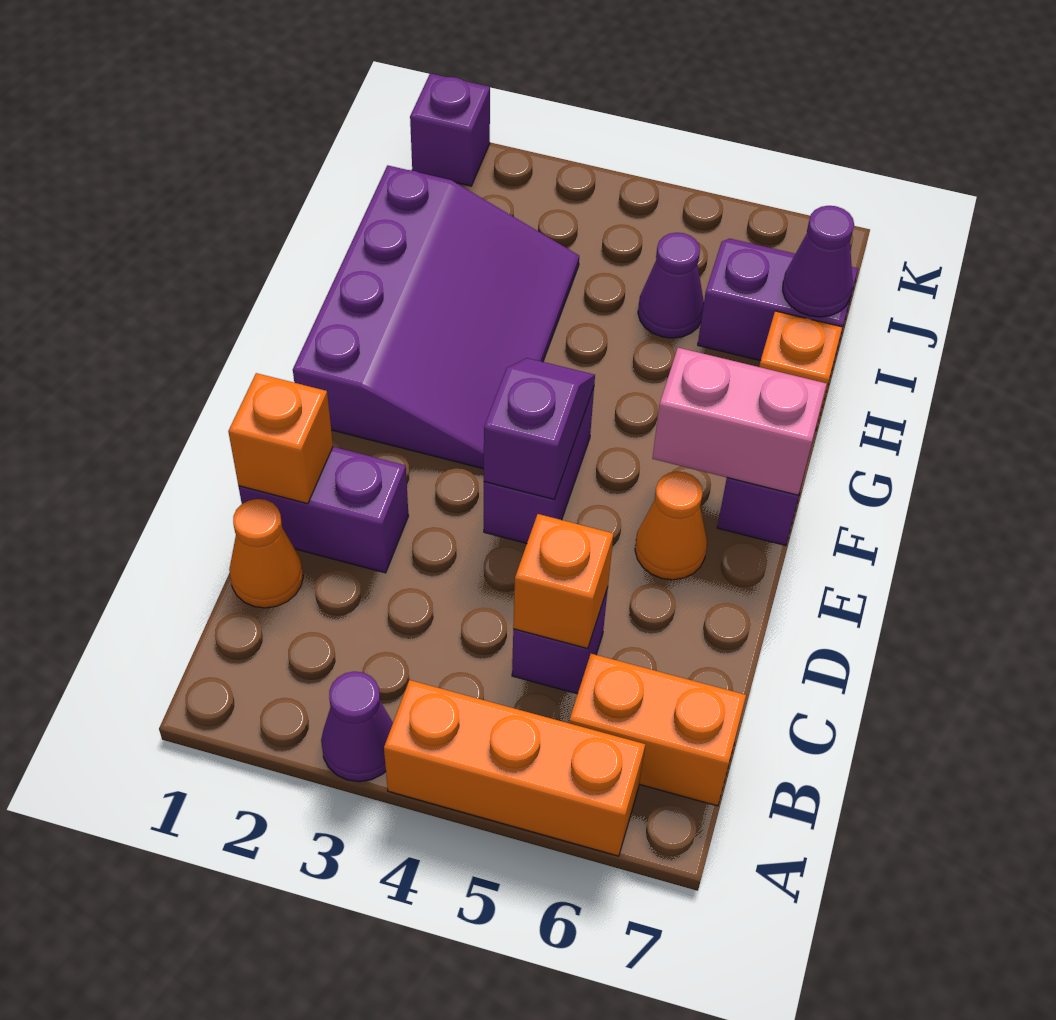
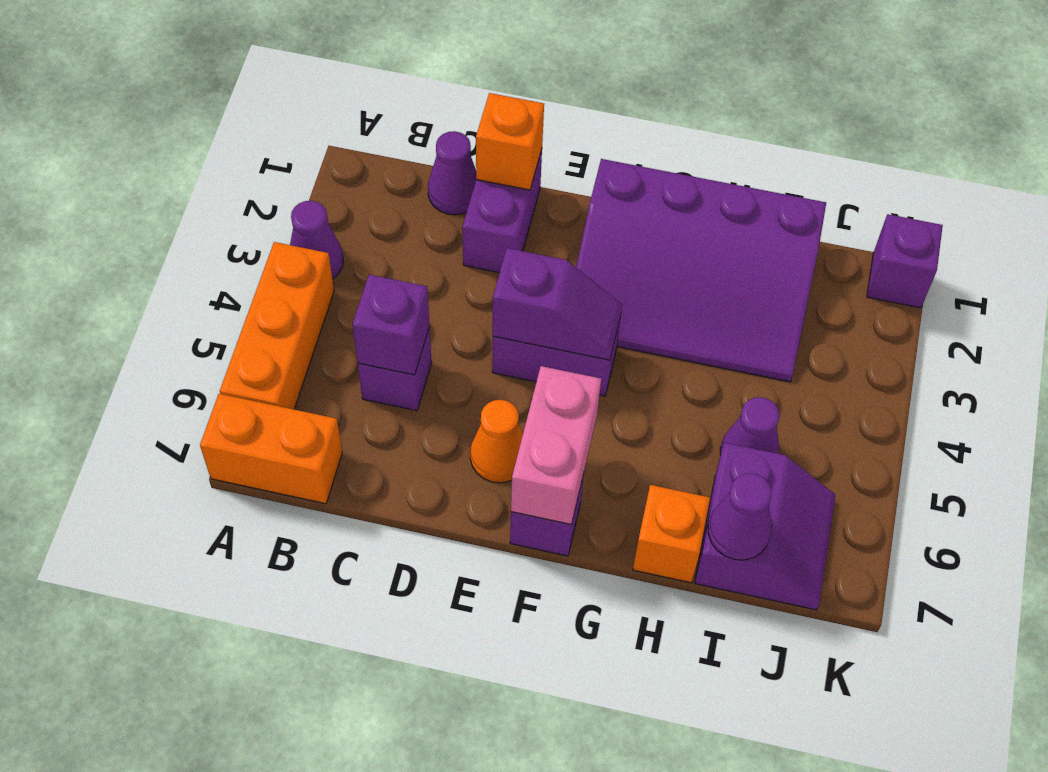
orange 1x2 brick [569,654,746,806] -> orange 1x2 brick turned to [200,394,342,504]
orange 1x1 cone [229,499,303,608] -> purple 1x1 cone [428,131,476,215]
orange 1x1 brick [513,514,613,649] -> purple 1x1 brick [353,275,430,375]

